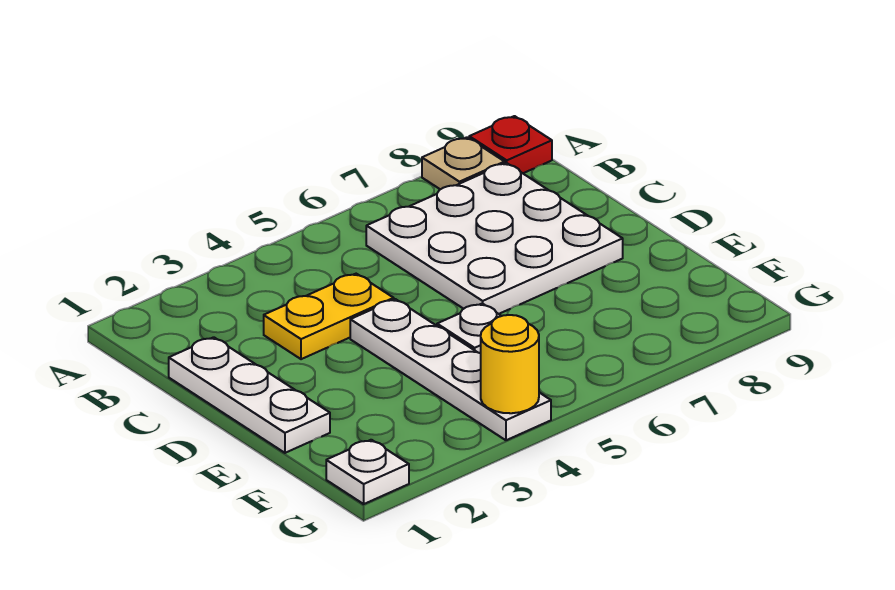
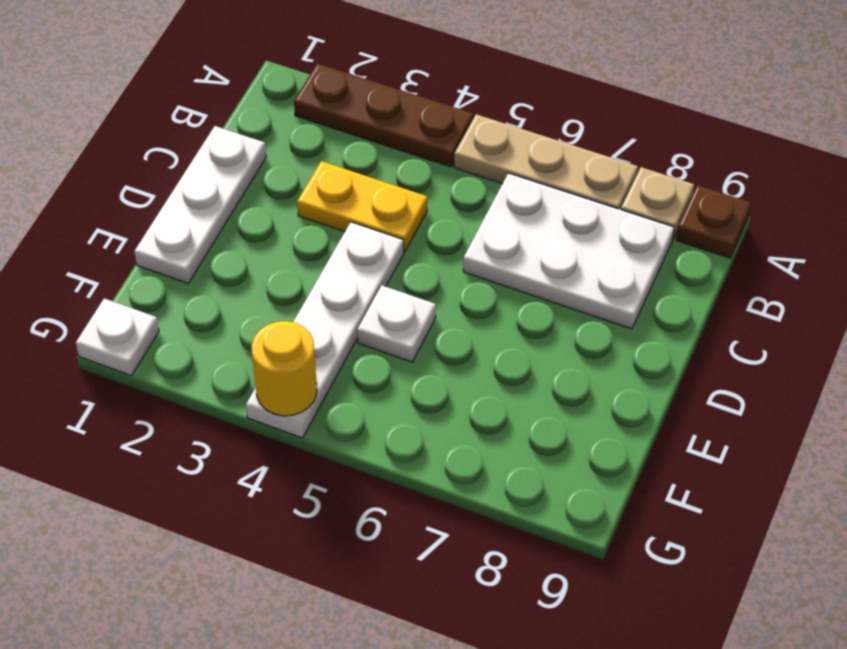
none -> brown 1x3 plate [294,63,473,167]
none -> tan 1x3 plate [454,114,638,210]
red 1x1 plate [469,116,552,173] -> brown 1x1 plate [676,185,751,258]
white 3x3 plate [366,163,623,314] -> white 2x3 plate [463,173,674,329]

